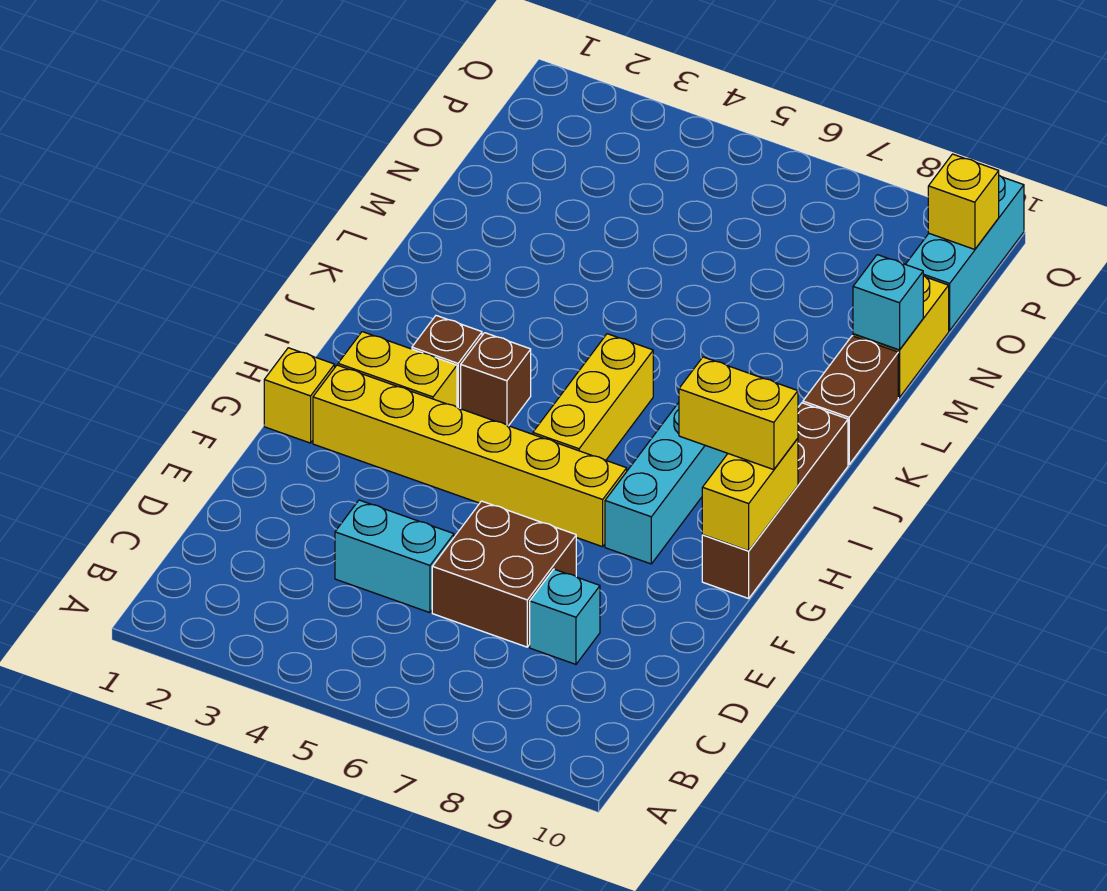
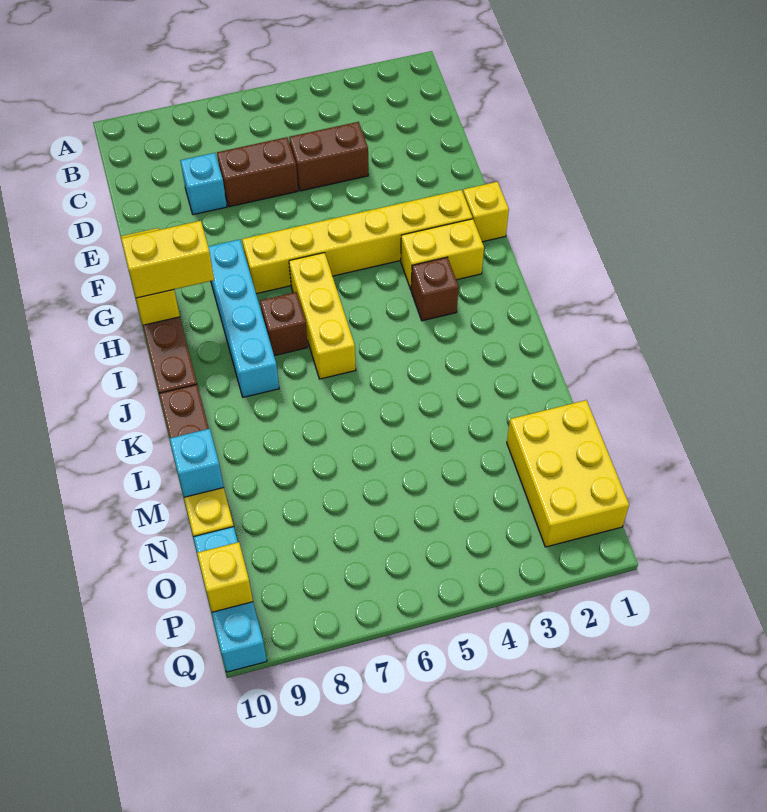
cyan 1x2 brick [335,500,454,613] -> brown 1x2 brick [289,122,368,191]
brown 2x2 brick [432,501,576,647] -> brown 1x2 brick [217,137,298,207]
brown 1x1 brick [461,333,531,426] -> brown 1x1 brick moved to [260,292,308,356]
none -> yellow 2x3 brick [507,400,629,547]

